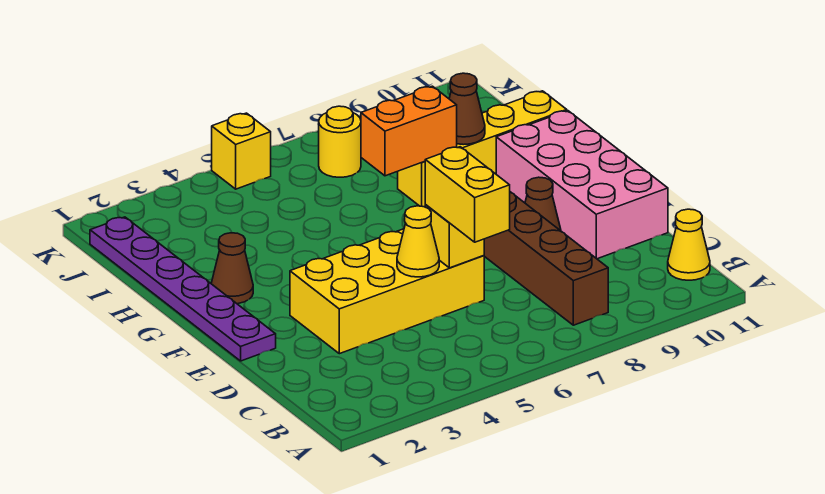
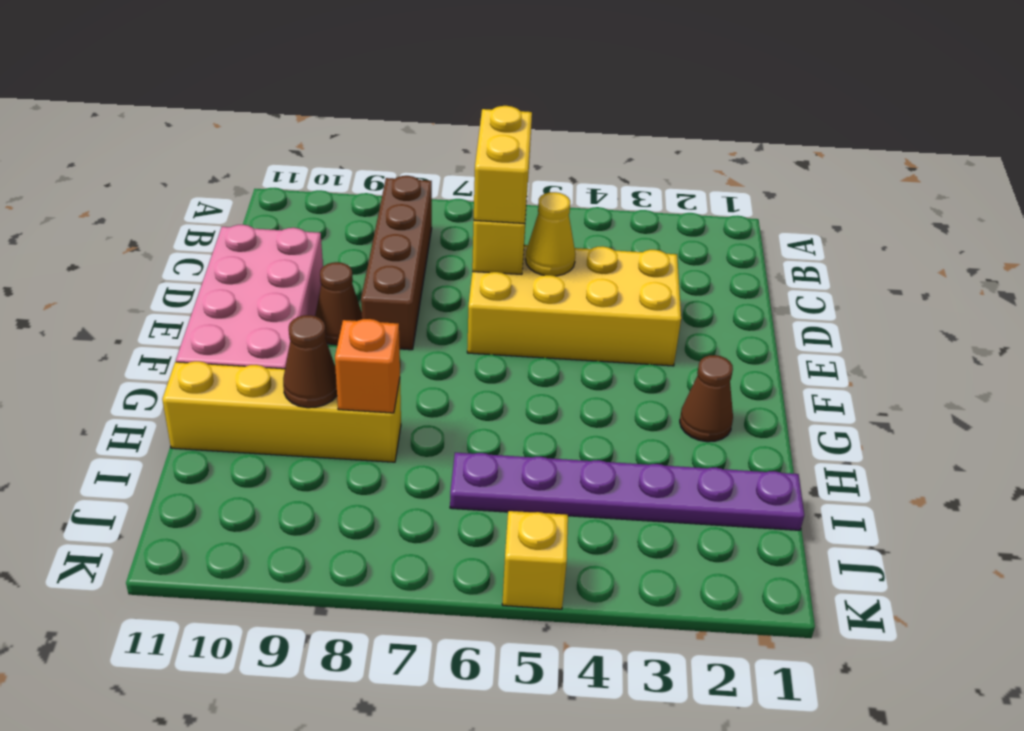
yellow 1x1 cone [668,209,710,280] -> none
purple 1x6 plate [90,217,276,361] -> purple 1x6 plate turned to [450,453,804,530]
orange 1x2 brick [361,86,457,176] -> orange 1x1 brick [335,319,400,413]
yellow 1x1 round brick [319,106,361,177] -> none

